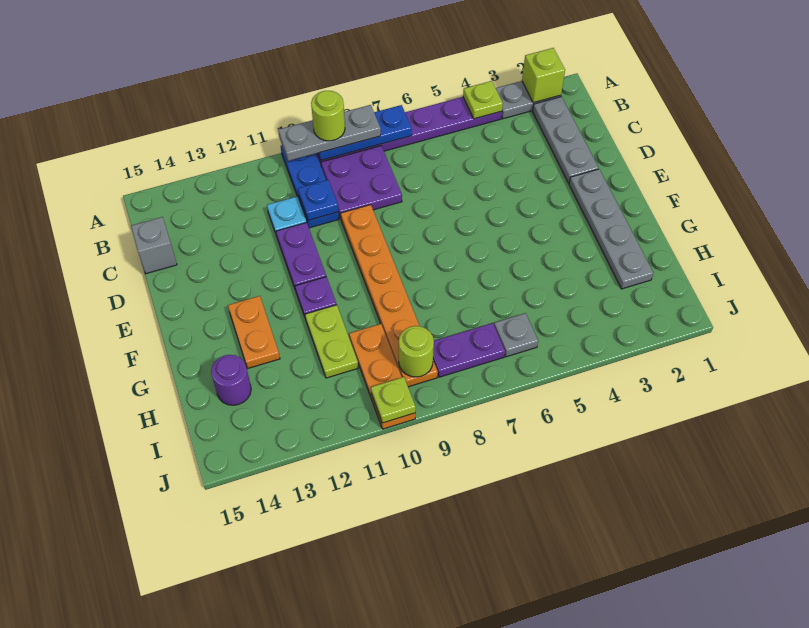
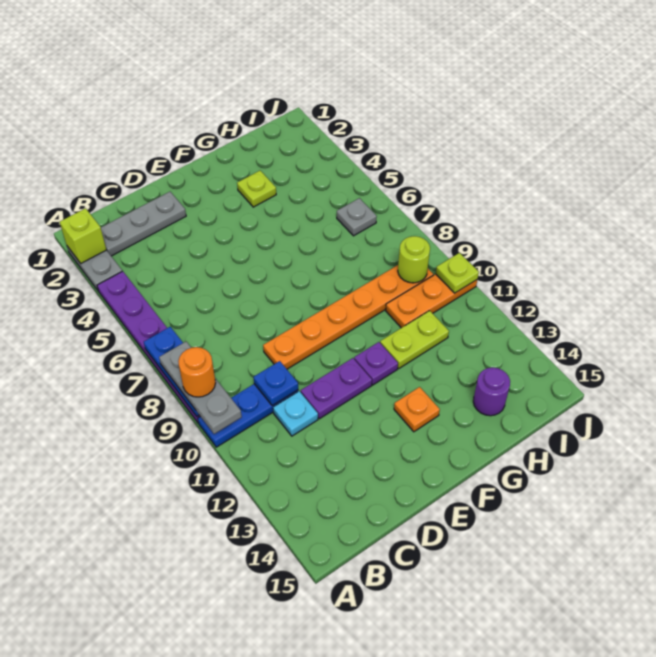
lime 1x1 plate [463,81,503,119] -> lime 1x1 plate moved to [237,171,276,207]
lime 1x1 round brick [311,91,345,141] -> orange 1x1 round brick [178,347,215,397]
purple 2x2 plate [321,146,402,218] -> none
grey 1x1 brick [131,217,177,274] -> none
grey 1x4 plate [569,169,653,289] -> none
orange 1x2 plate [228,296,280,369] -> orange 1x1 plate [394,387,440,432]
purple 1x2 plate [433,323,505,377] -> none

